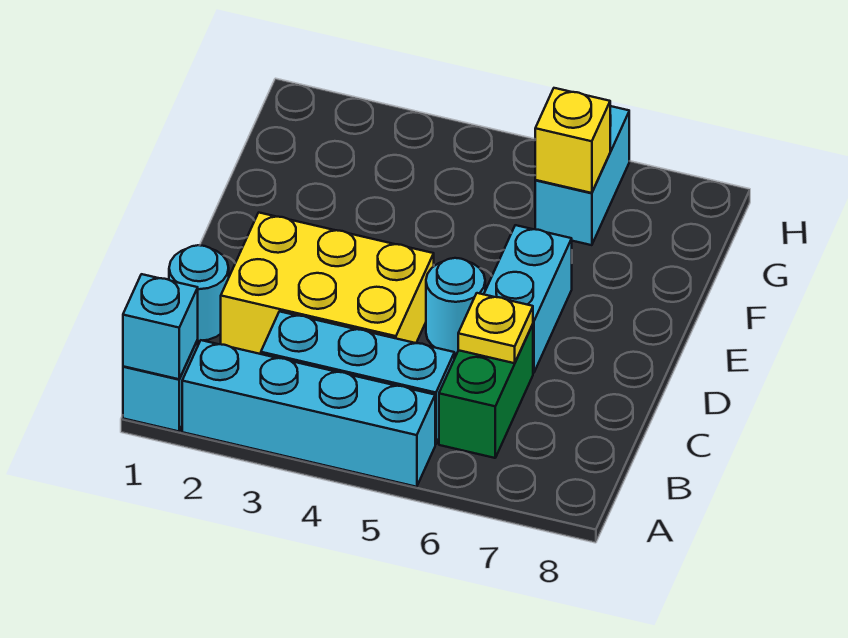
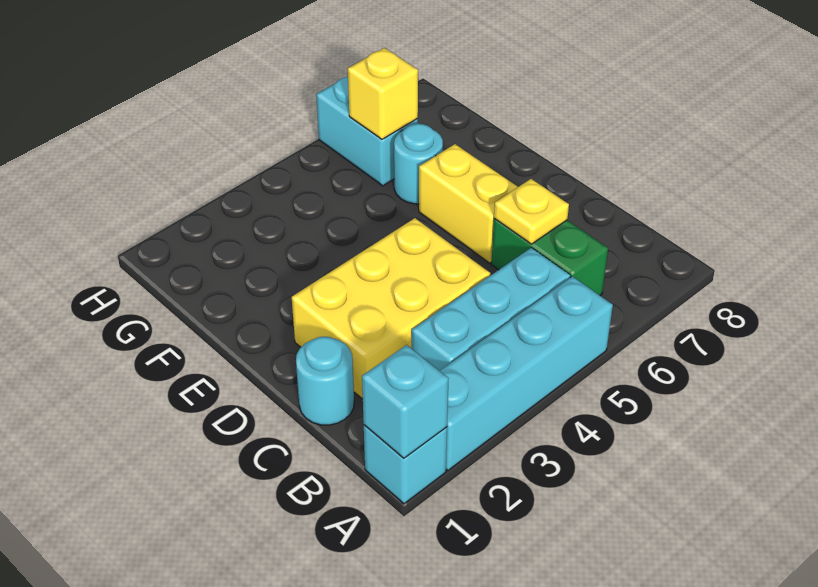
cyan 1x1 round brick [426,258,485,354] -> cyan 1x1 round brick moved to [394,124,443,204]
cyan 1x2 brick [484,225,572,373] -> yellow 1x2 brick [419,144,518,263]

